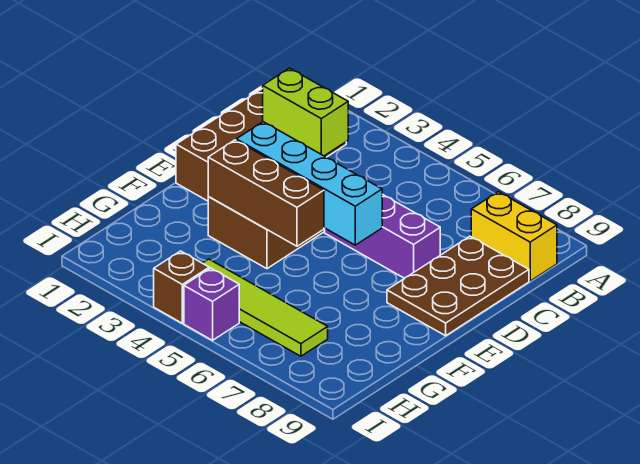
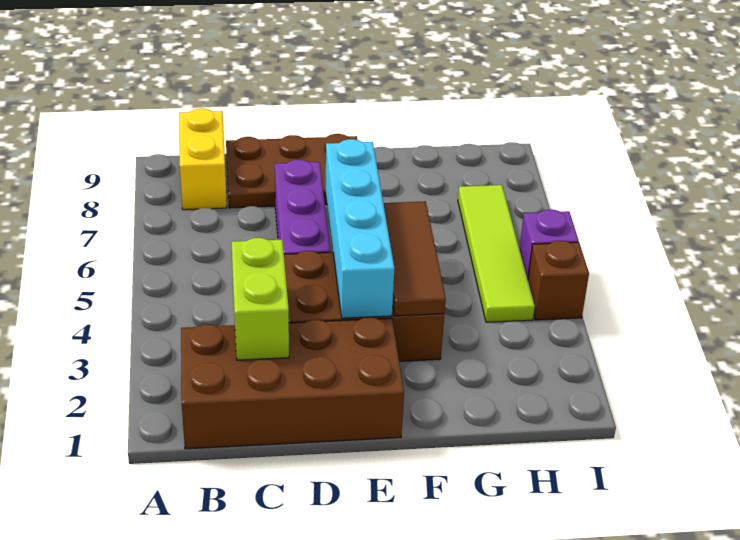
brown 1x3 brick [208,140,324,246] -> brown 1x3 tile [383,201,446,316]

